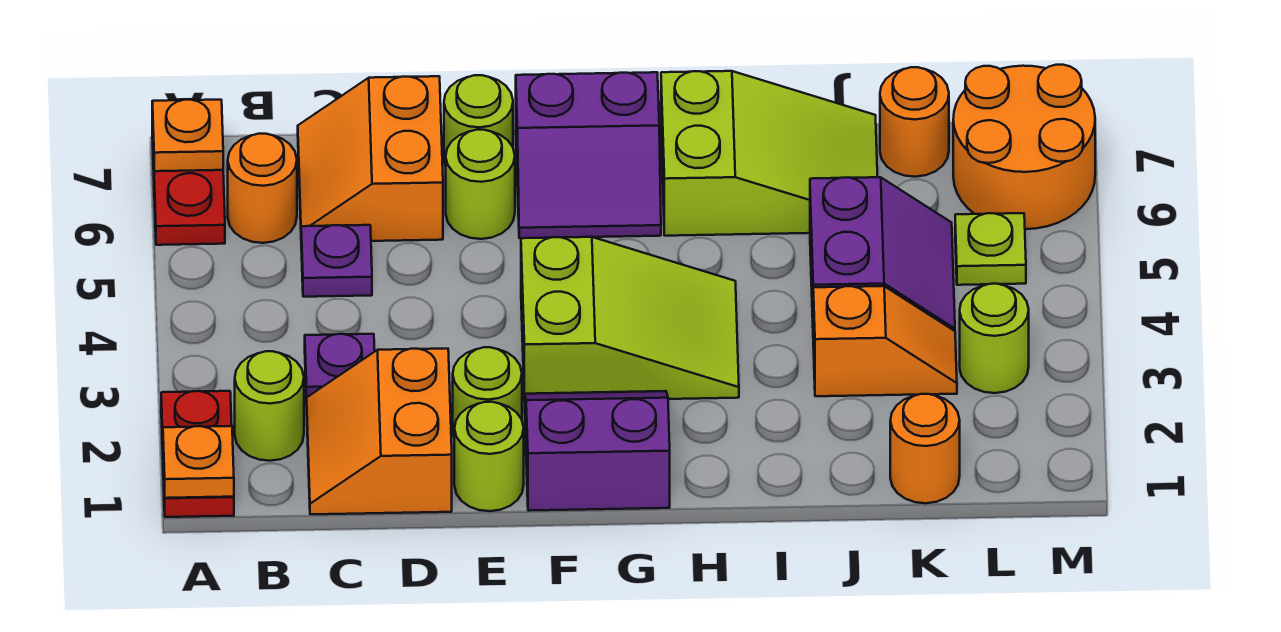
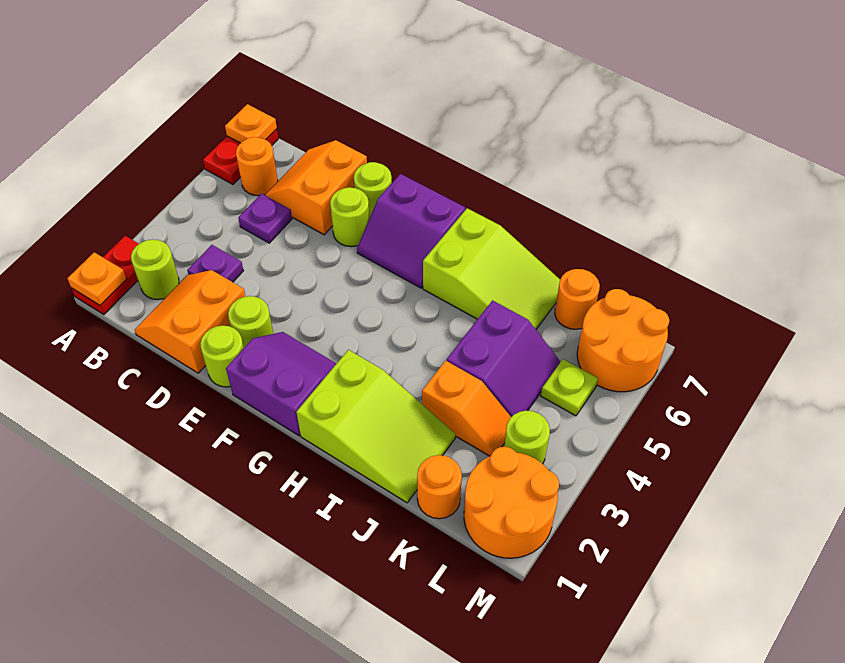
lime 2x3 slope [521,237,739,401] -> lime 2x3 slope moved to [296,350,456,503]
none -> orange 2x2 round brick [464,447,559,558]

